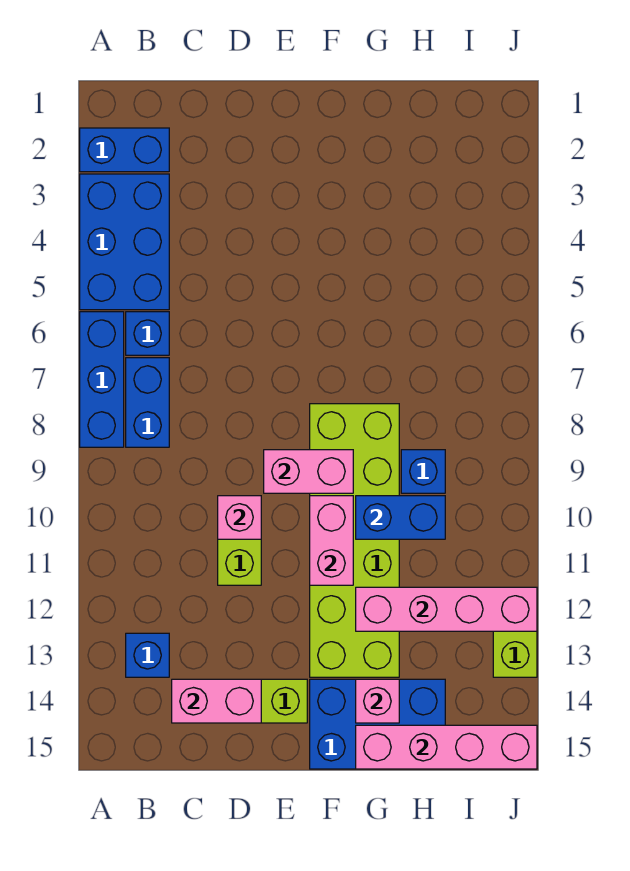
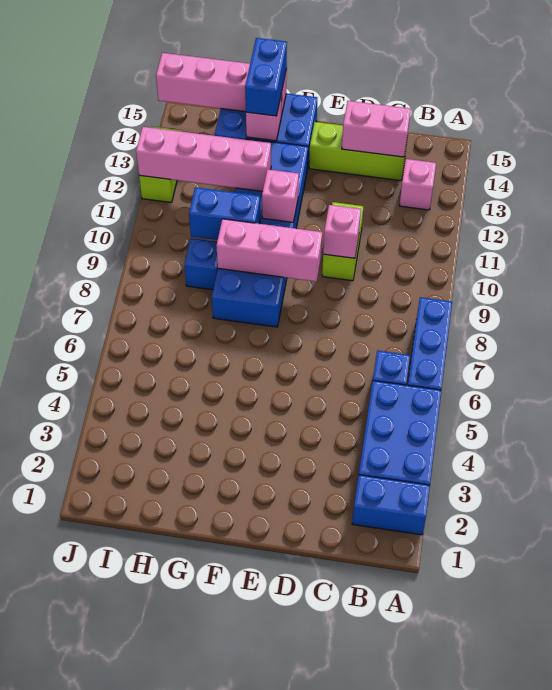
blue 1x2 brick [126,358,169,447] -> blue 1x2 brick moved to [245,38,287,116]
blue 1x1 brick [126,633,169,677] -> pink 1x1 brick [399,159,436,210]
pink 1x2 brick [264,450,353,493] -> pink 1x3 brick [216,219,322,282]
lime 2x6 brick [310,404,399,677] -> blue 2x6 brick [212,139,308,327]
pink 1x2 brick [310,496,353,585] -> pink 1x1 brick [262,169,299,223]

